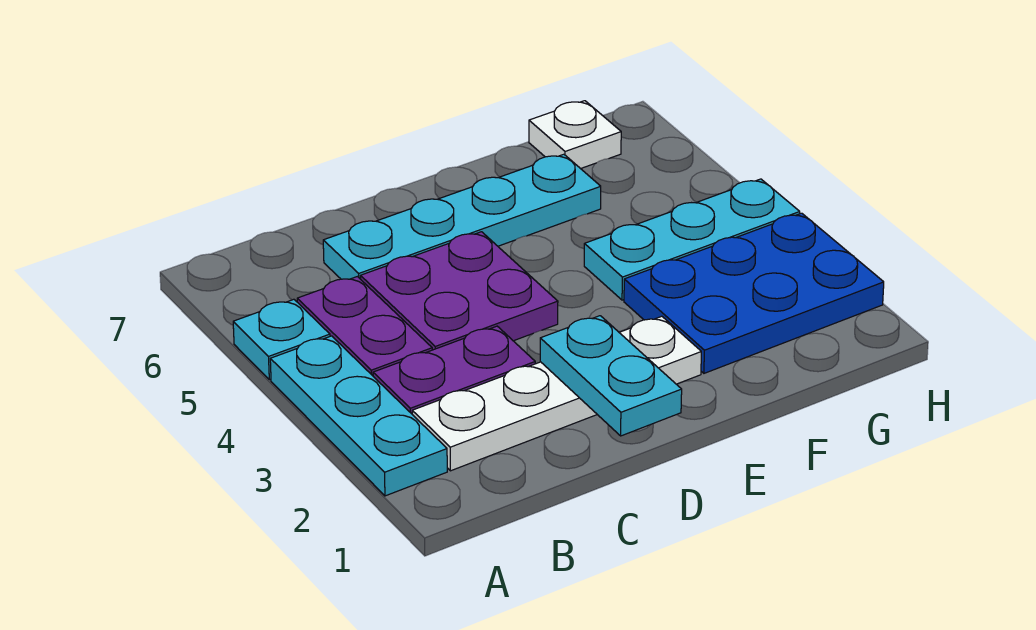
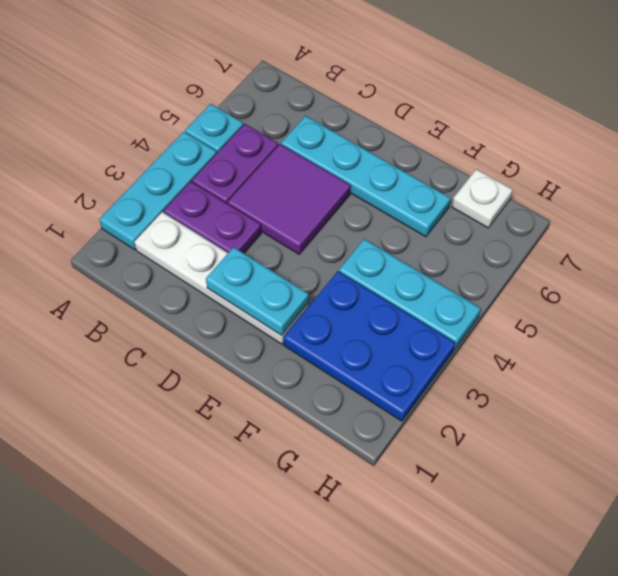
purple 2x2 plate [360,232,558,350] -> purple 2x2 tile [228,144,351,254]
cyan 1x2 plate [540,316,682,436] -> cyan 1x2 plate turned to [206,247,309,335]

